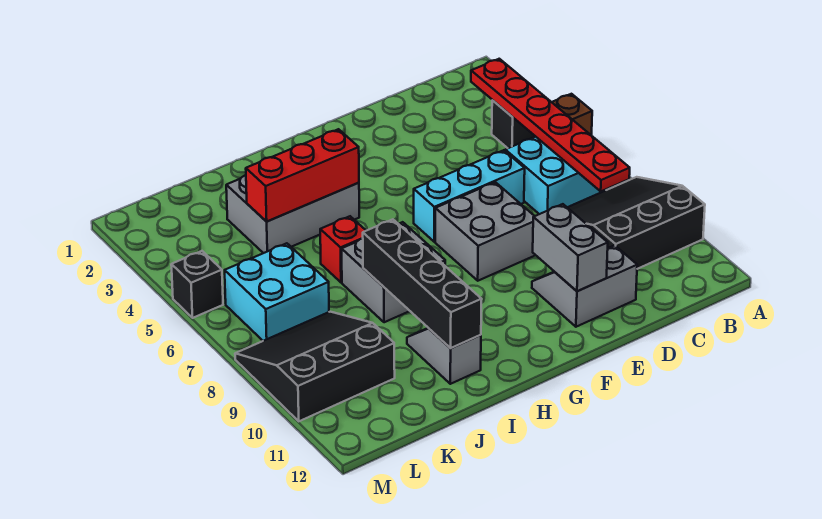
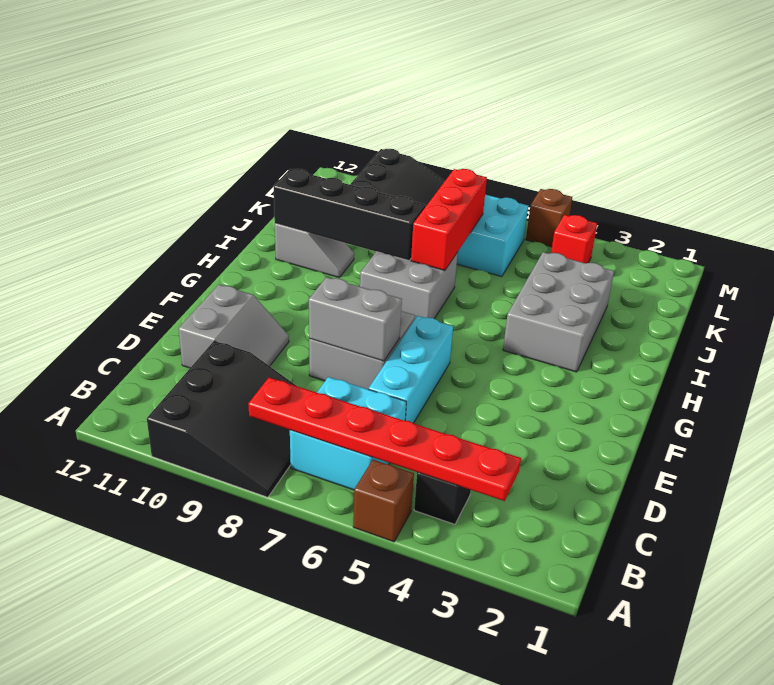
grey 1x2 brick [533,204,608,291] -> grey 1x2 brick moved to [309,277,402,361]
red 1x3 brick [246,129,359,222] -> red 1x3 brick moved to [411,169,487,270]
red 1x1 brick [320,216,366,282] -> red 1x1 brick moved to [551,215,597,263]
black 1x1 brick [171,251,223,318] -> brown 1x1 brick [526,189,572,247]

